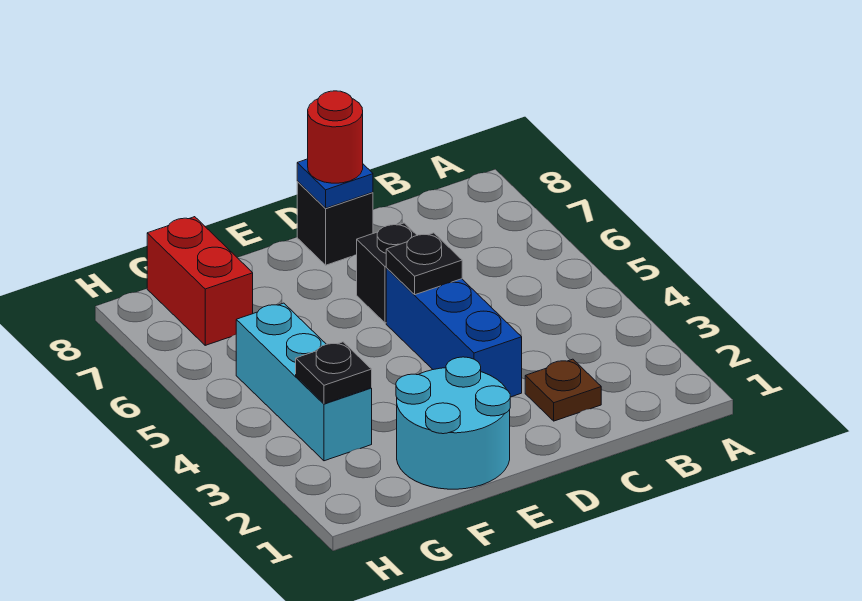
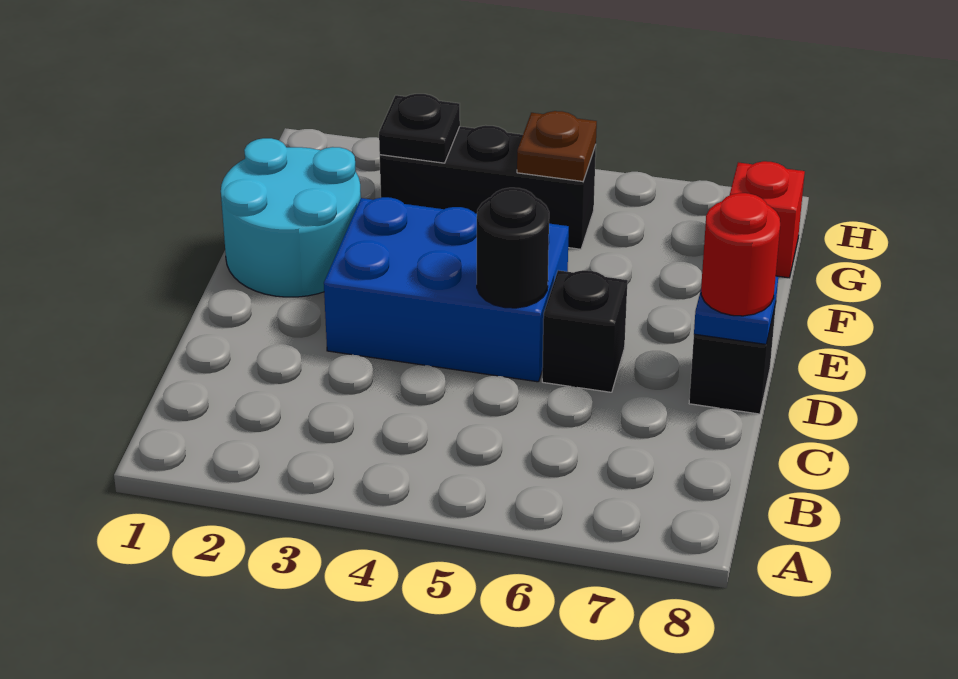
brown 1x1 plate [525,359,601,421] -> brown 1x1 plate moved to [517,111,597,181]
blue 1x3 brick [386,268,522,397] -> blue 2x3 brick [324,197,569,382]
black 1x1 plate [386,233,462,295] -> black 1x1 round brick [477,188,549,308]
cyan 1x3 brick [236,303,372,461] -> black 1x3 brick [380,125,596,249]
red 1x2 brick [147,217,253,345] -> red 1x1 brick [730,161,805,278]

